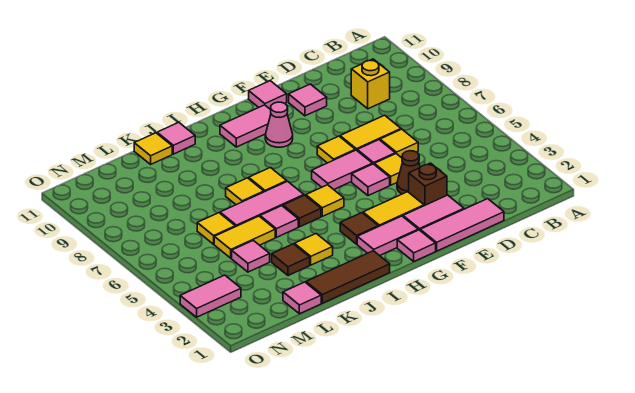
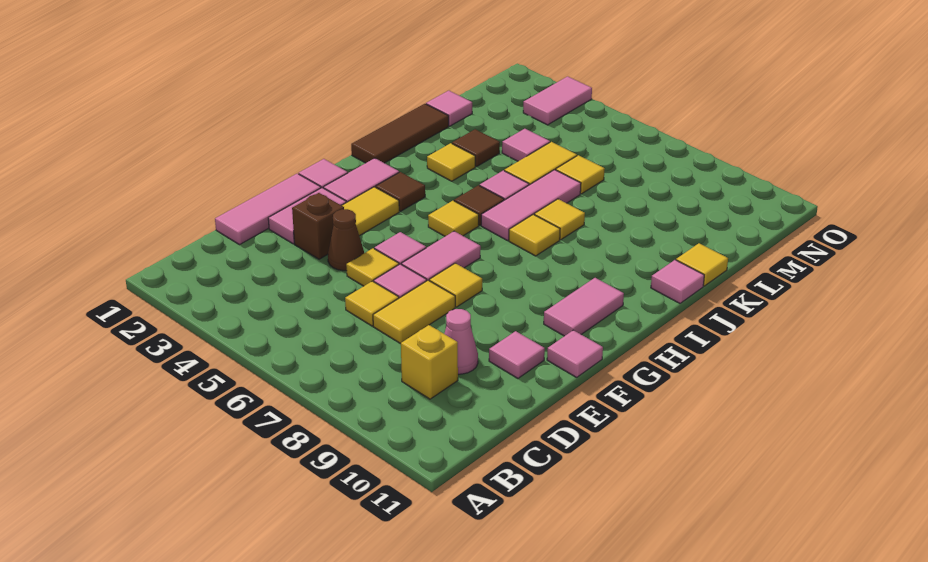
pink 1x1 cone [265,102,293,147] -> pink 1x1 cone moved to [444,309,478,374]

